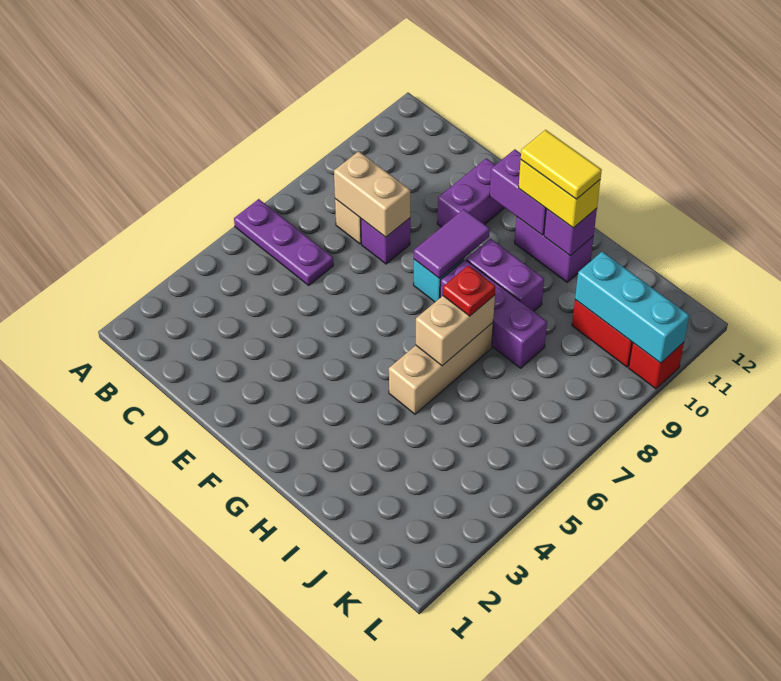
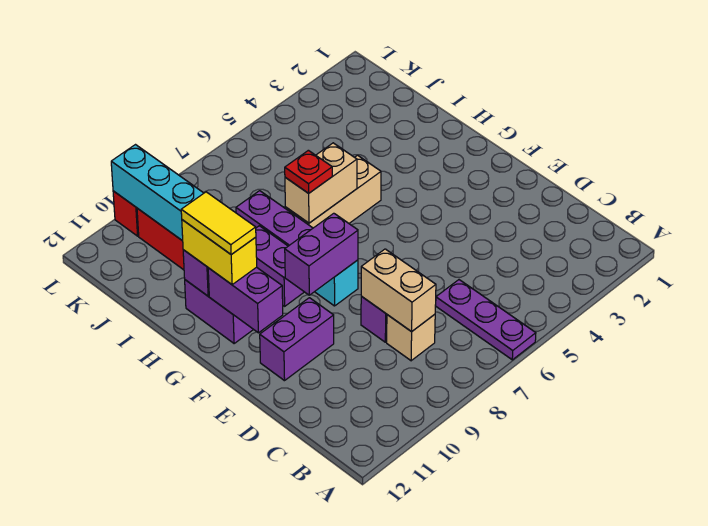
purple 1x2 tile [414,209,490,278] -> purple 1x2 brick [285,213,358,295]

